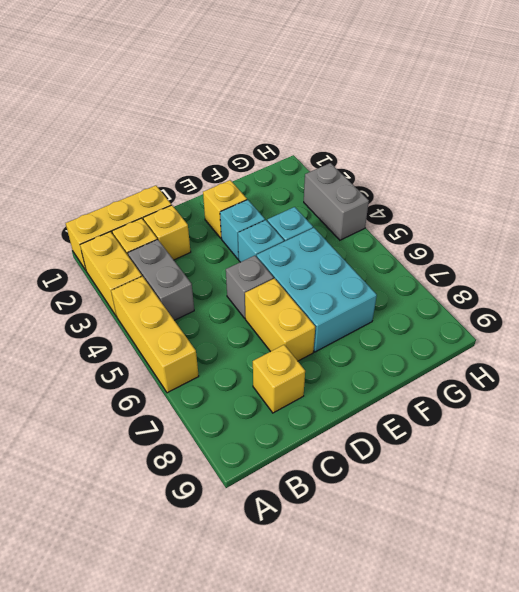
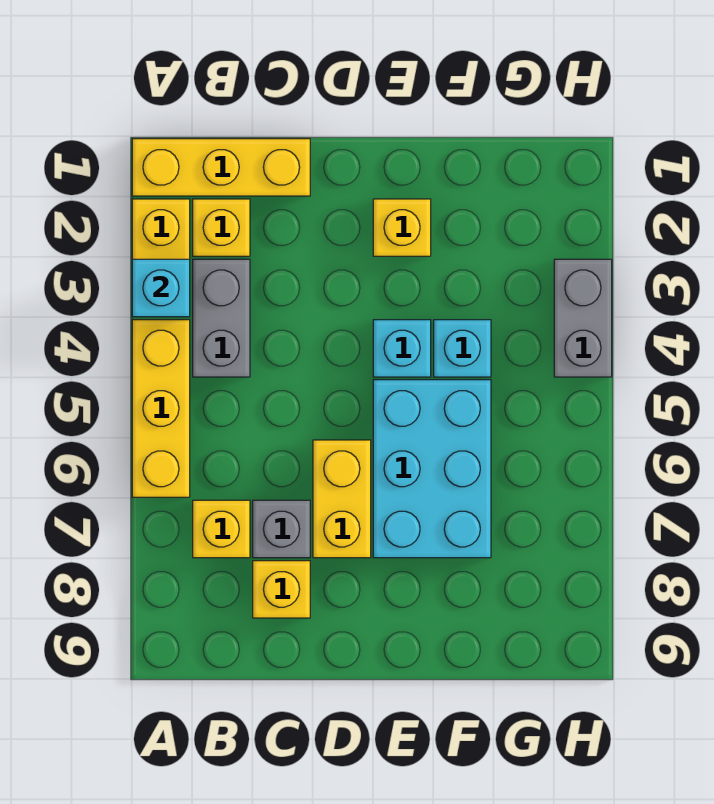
yellow 1x1 brick [143,205,191,260] -> yellow 1x1 brick moved to [193,500,250,558]
grey 1x1 brick [226,256,274,318] -> grey 1x1 brick moved to [253,500,310,558]
cyan 1x1 brick [220,200,265,259] -> cyan 1x1 brick moved to [132,259,190,317]

